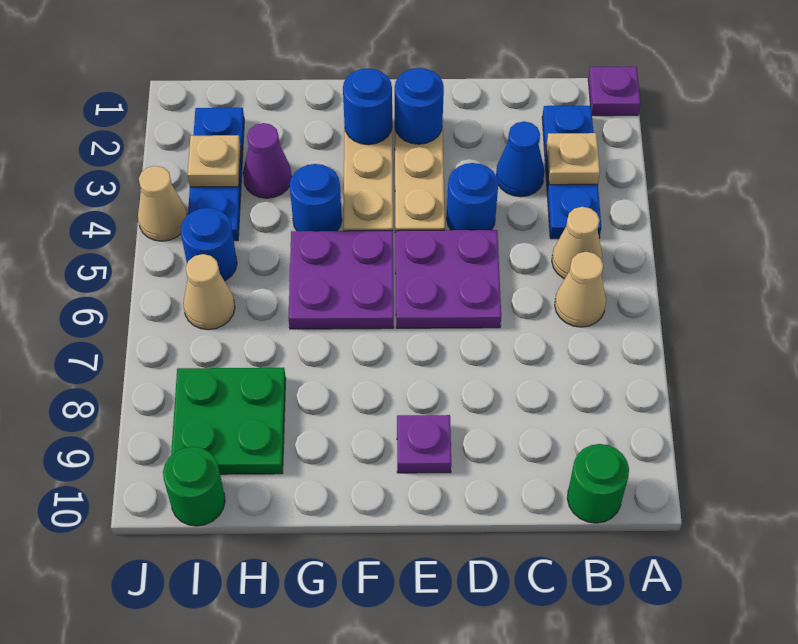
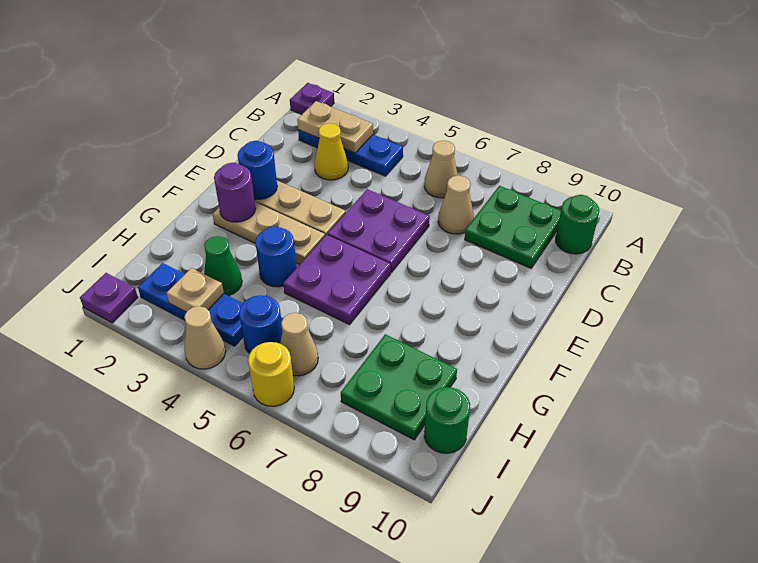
tan 1x1 plate [546,133,600,185] -> tan 1x2 plate [297,101,373,153]
tan 1x1 cone [552,207,602,279] -> tan 1x1 cone moved to [438,176,474,234]
none -> green 2x2 plate [465,186,561,268]
blue 1x1 cone [496,121,544,197] -> yellow 1x1 cone [314,123,348,180]
blue 1x1 round brick [447,163,498,230] -> none
purple 1x1 plate [397,415,451,473] -> purple 1x1 plate moved to [80,273,138,323]
blue 1x1 round brick [343,68,392,145] -> purple 1x1 round brick [214,163,256,222]
purple 1x1 cone [243,123,292,198] -> green 1x1 cone [204,236,242,296]
none -> yellow 1x1 round brick [248,342,294,406]

